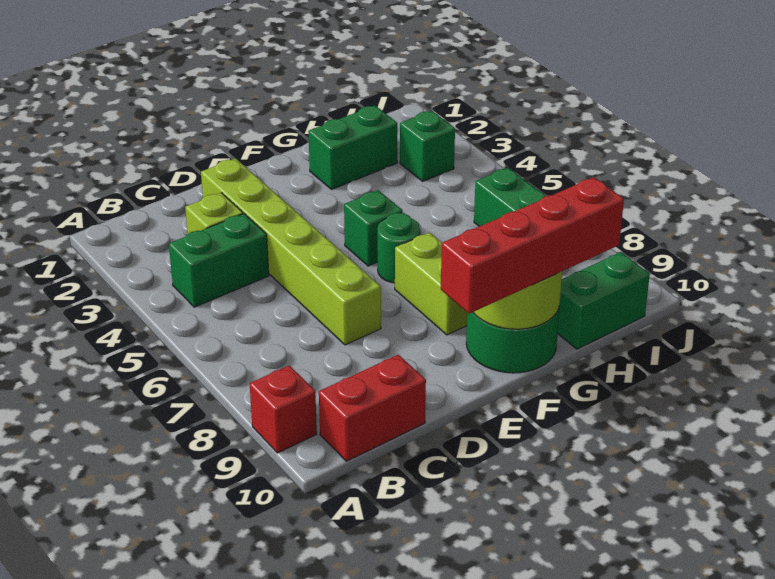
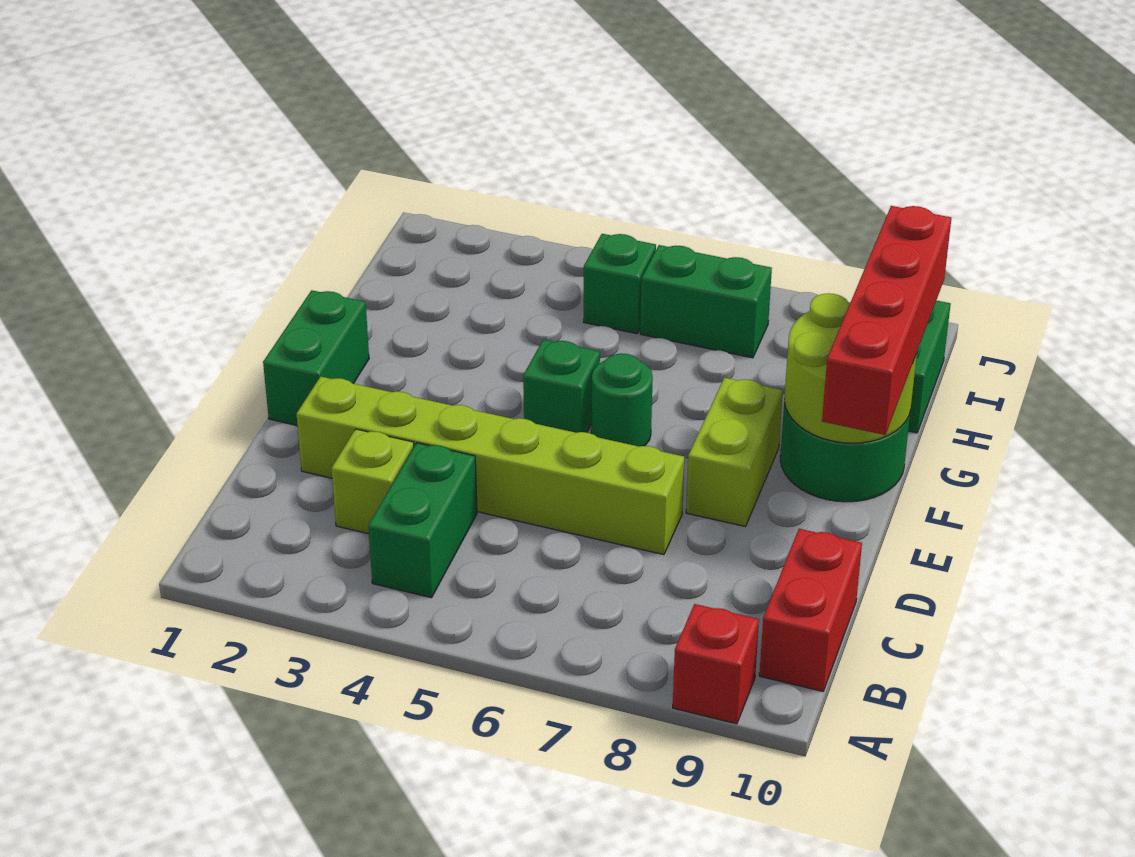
lime 1x2 brick [395,233,467,335] -> lime 1x2 brick turned to [686,378,783,527]
green 1x2 brick [308,106,397,189] -> green 1x2 brick moved to [263,290,369,425]
green 1x1 brick [400,111,455,181] -> green 1x1 brick moved to [583,234,656,334]

